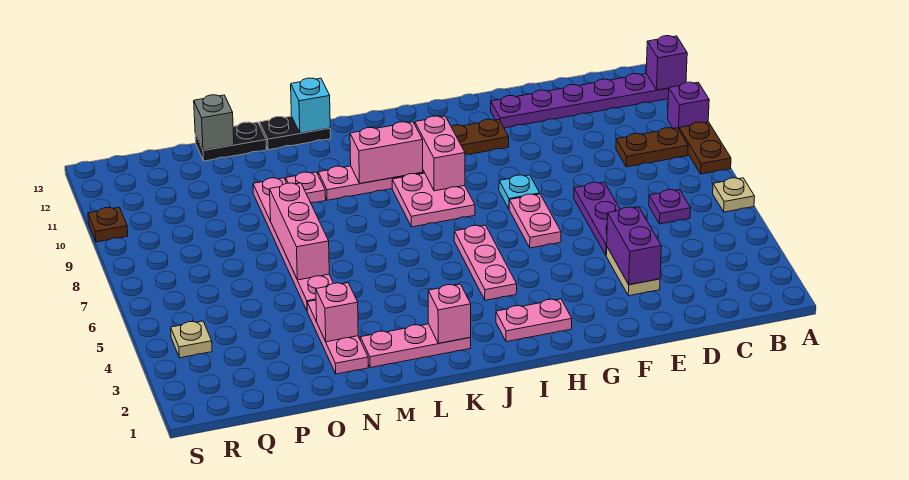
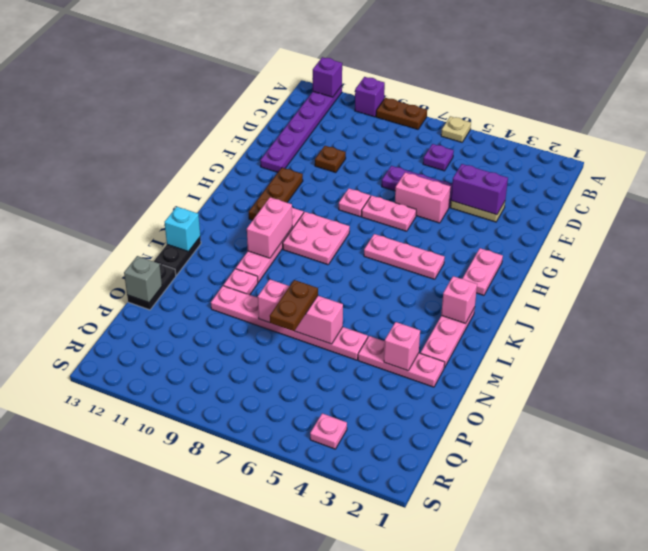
brown 1x2 plate [616,128,688,167] -> brown 1x2 plate moved to [270,280,318,331]
cyan 1x1 plate [499,175,540,209] -> pink 1x1 plate [339,189,370,217]
pink 1x2 brick [415,116,465,191] -> pink 1x2 brick moved to [395,172,451,223]
tan 1x1 plate [171,321,212,358] -> pink 1x1 plate [310,413,347,449]
brown 1x1 plate [88,207,128,242] -> brown 1x1 plate moved to [315,146,346,173]

